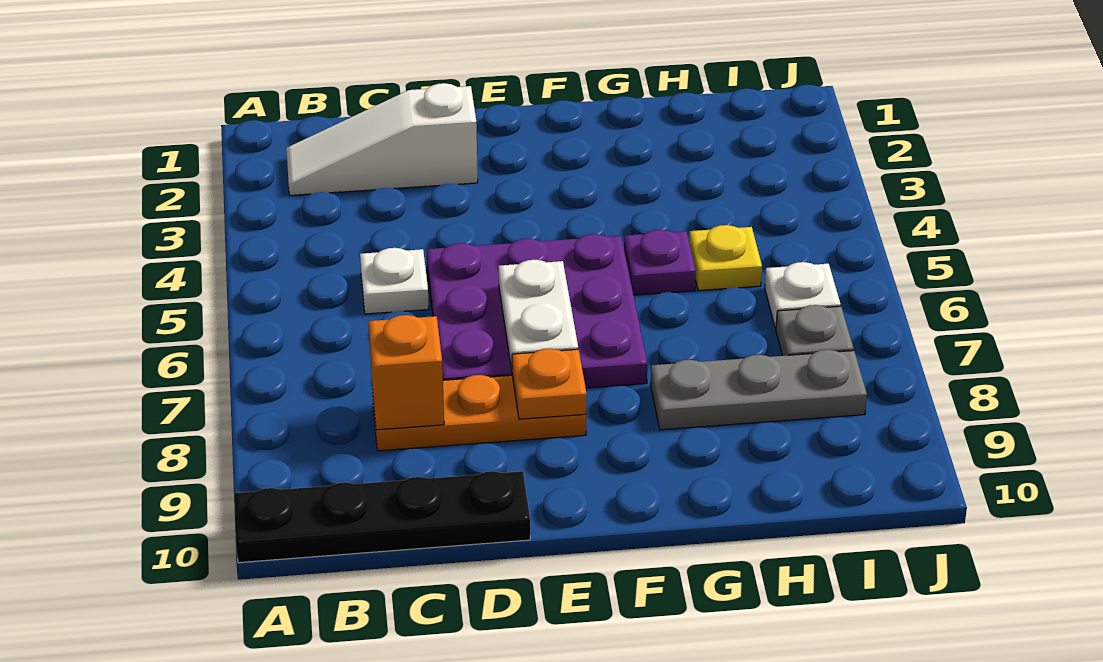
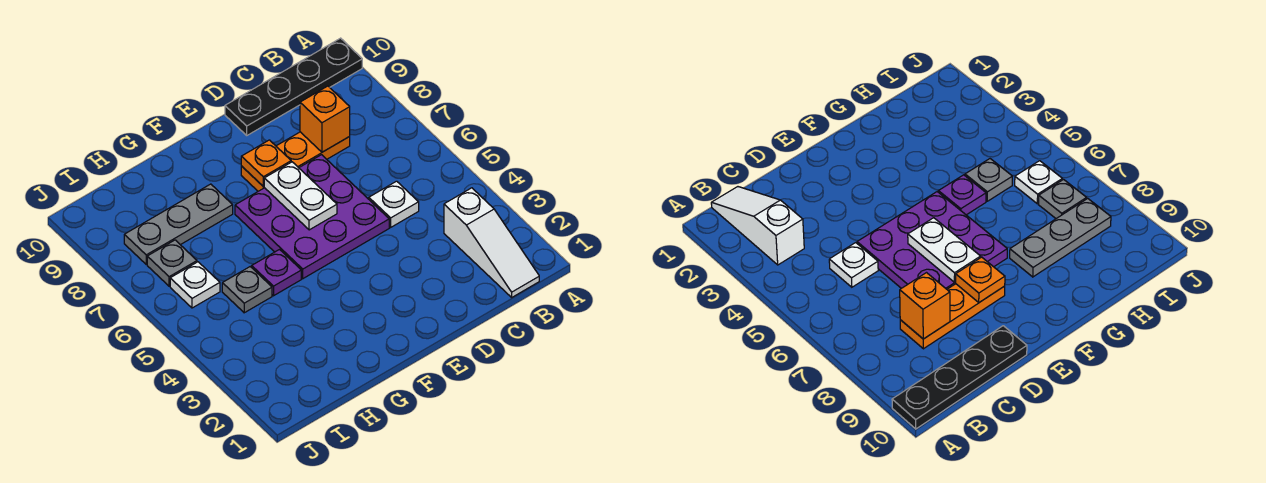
white 1x3 slope [286,83,478,195] -> white 1x3 slope turned to [444,188,539,297]
yellow 1x1 plate [689,225,762,291] -> grey 1x1 plate [222,267,272,313]

